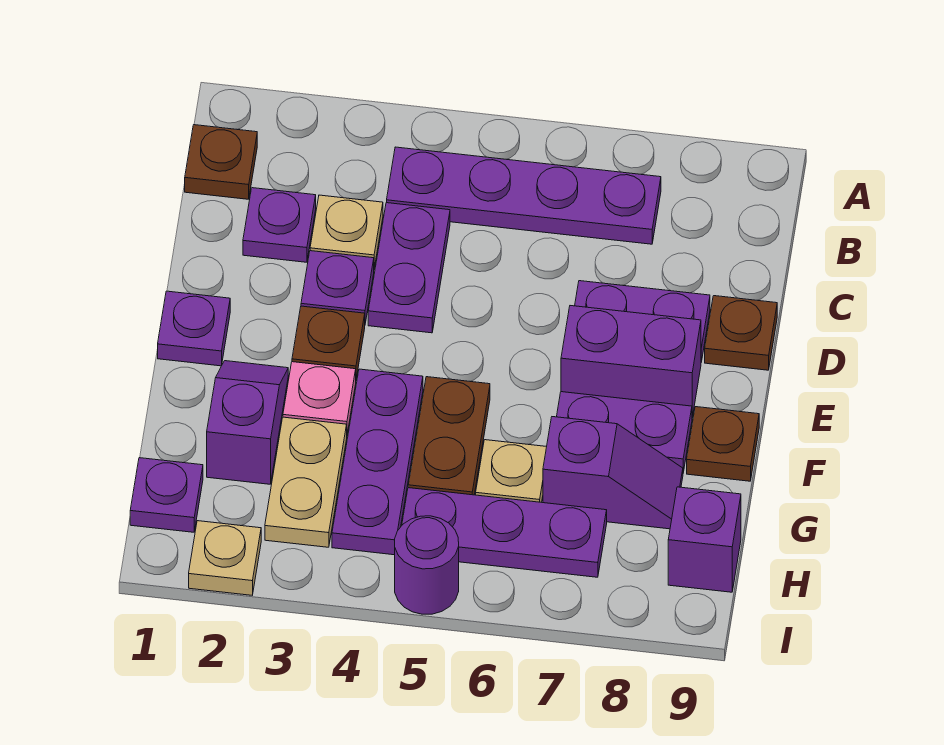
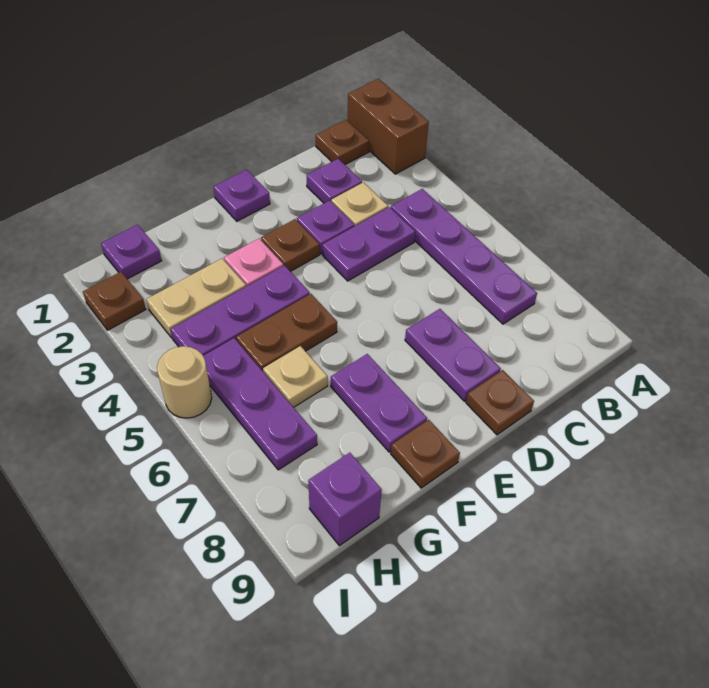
none -> brown 1x2 brick [348,79,429,174]
purple 1x2 brick [561,306,701,417] -> none
purple 1x2 slope [207,361,288,484] -> none
purple 1x2 slope [543,417,683,529] -> none
tan 1x1 plate [189,521,261,595] -> brown 1x1 plate [83,272,146,330]
purple 1x1 round brick [395,516,459,614] -> tan 1x1 round brick [157,346,212,418]

